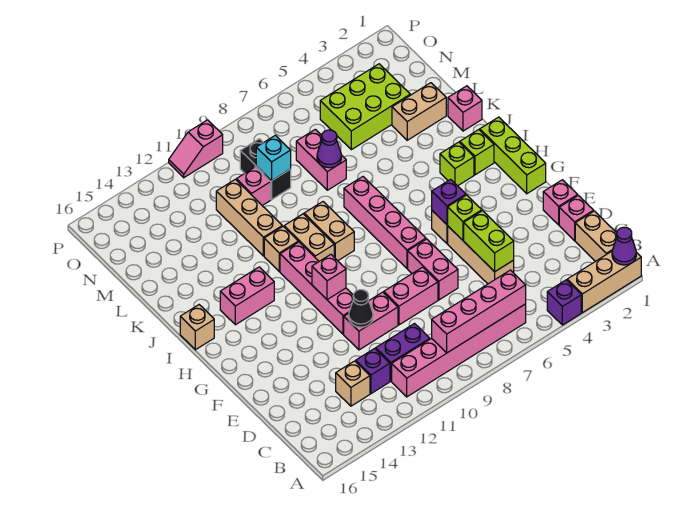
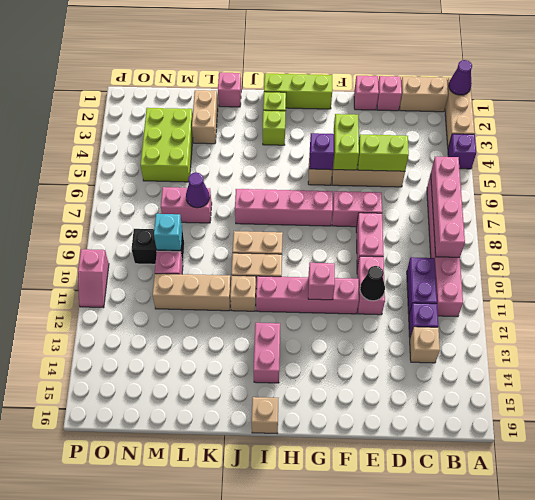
lime 1x1 brick [447,195,482,240] -> lime 1x2 brick [334,114,359,170]

